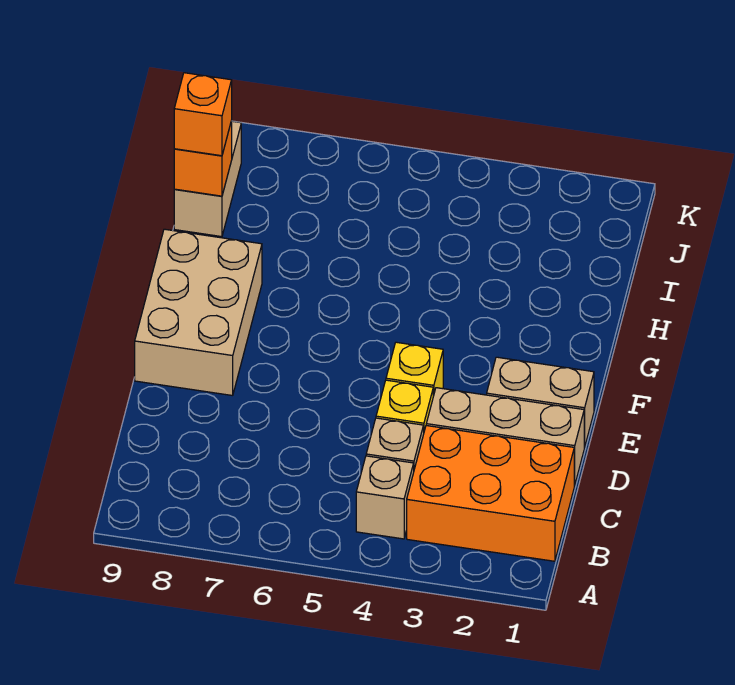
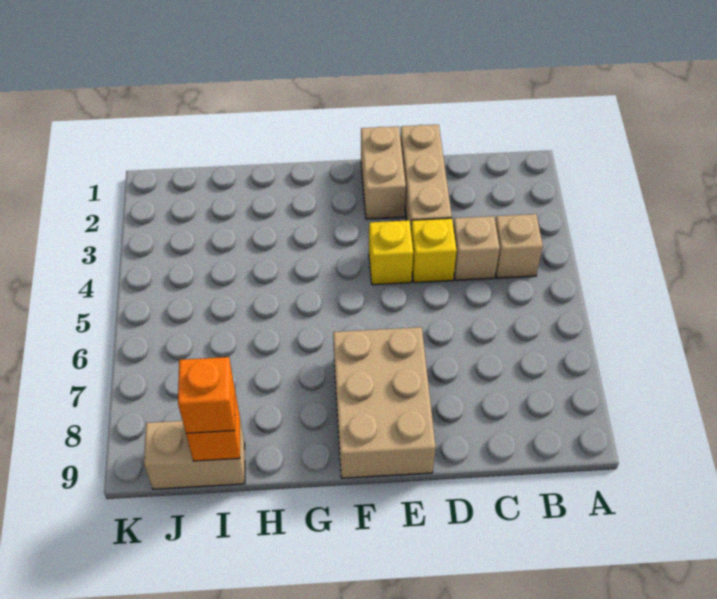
orange 2x3 brick [407,426,575,561] -> none
tan 2x3 brick [135,229,262,396] -> tan 2x3 brick turned to [333,327,436,478]

